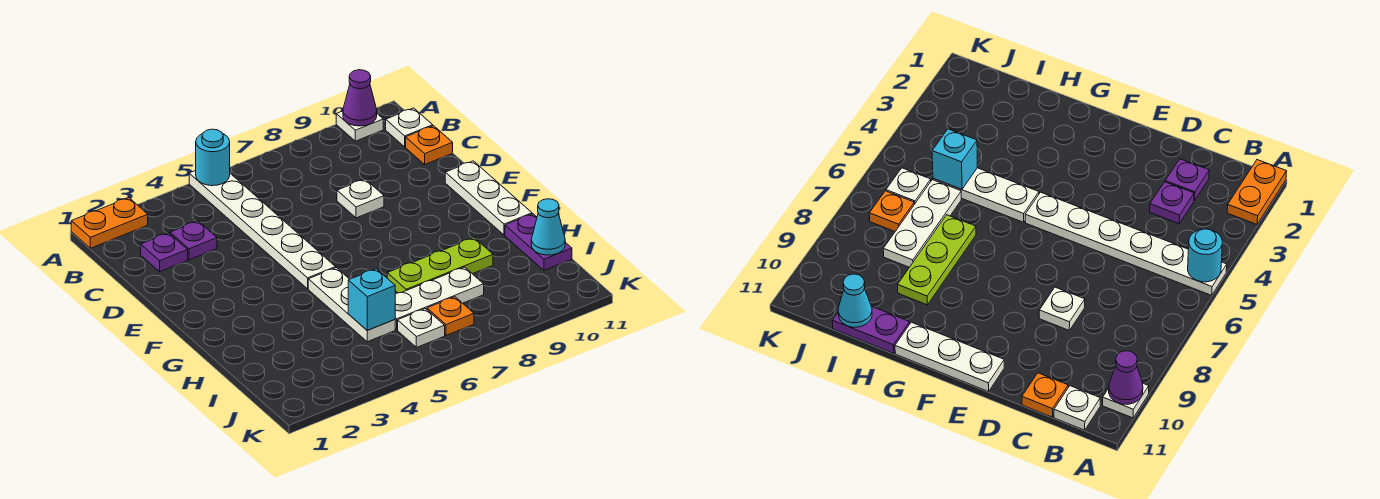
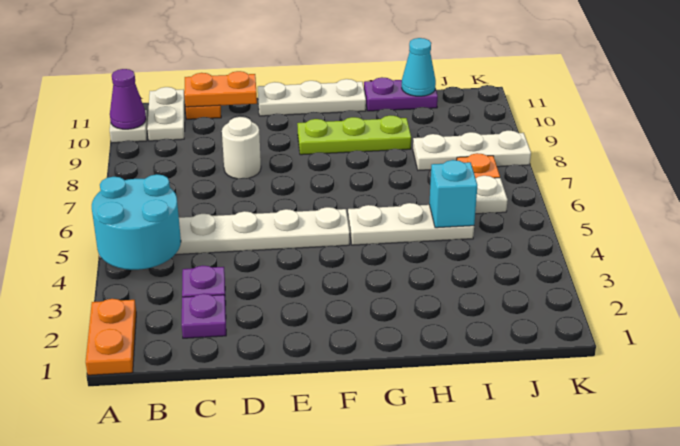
cyan 1x1 round brick [196,129,230,186] -> cyan 2x2 round brick [92,174,181,270]
white 1x1 plate [386,108,433,147] -> white 1x2 plate [147,87,185,141]
none -> orange 1x2 plate [184,71,257,107]
white 1x1 plate [337,179,384,218] -> white 1x1 round brick [222,117,261,179]
lime 1x3 plate [387,238,493,293] -> lime 1x3 plate turned to [297,115,411,155]
white 1x3 plate [395,267,484,330] -> white 1x3 plate turned to [413,130,531,170]

